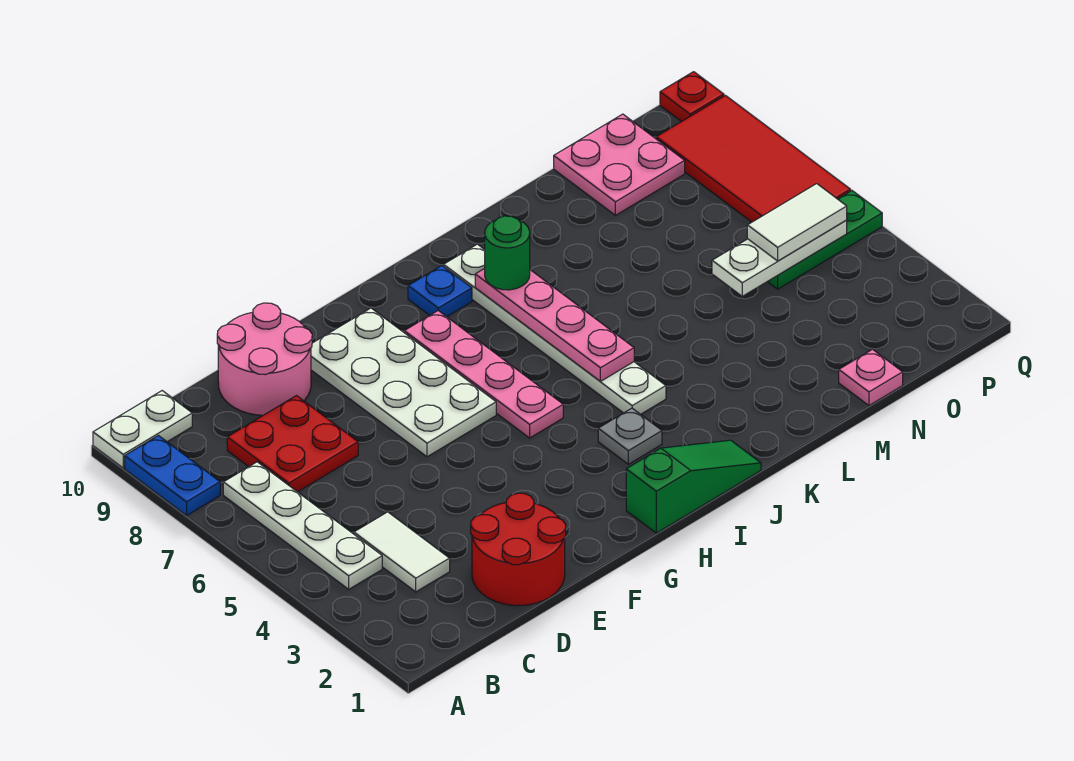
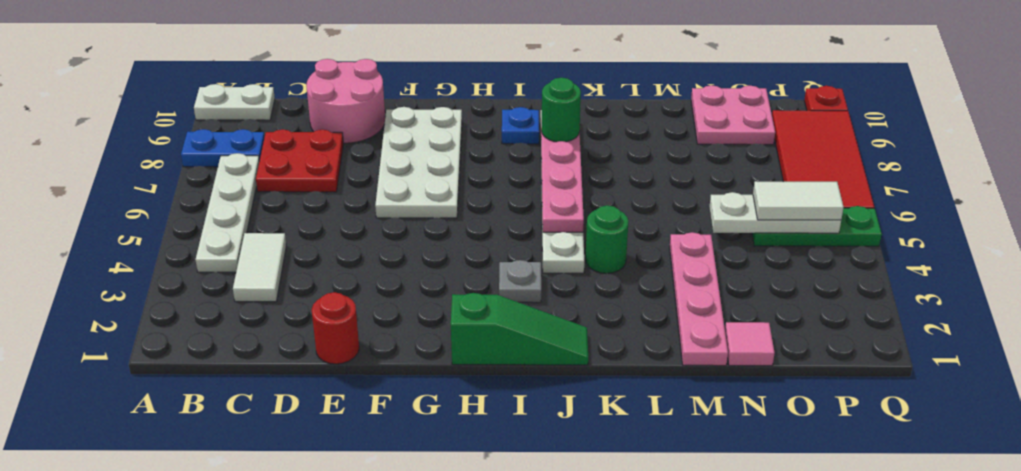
blue 1x2 plate [125,436,220,515] -> blue 1x2 plate turned to [181,129,265,167]
red 2x2 round brick [471,493,566,606] -> red 1x1 round brick [312,292,359,364]
pink 1x4 plate [404,311,563,438] -> pink 1x4 plate moved to [670,232,728,366]
none -> green 1x1 round brick [585,205,628,274]
pink 1x1 plate [839,349,903,405] -> pink 1x1 tile [725,322,775,366]

